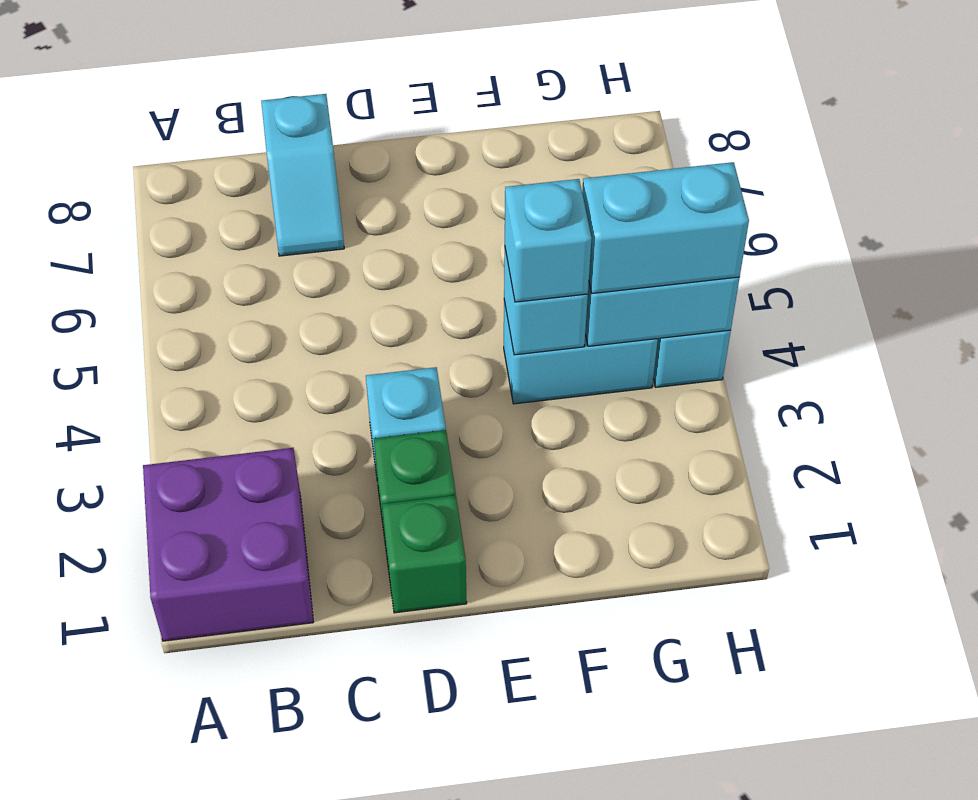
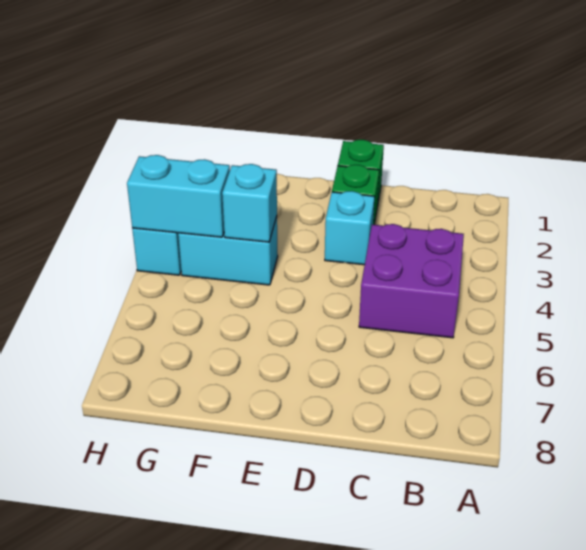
purple 2x2 brick [143,448,313,641] -> purple 2x2 brick moved to [359,224,464,338]
cyan 1x2 slope [261,94,344,256] -> none
cyan 1x1 brick [505,179,592,302] -> none
cyan 1x2 brick [582,162,749,294] -> none

